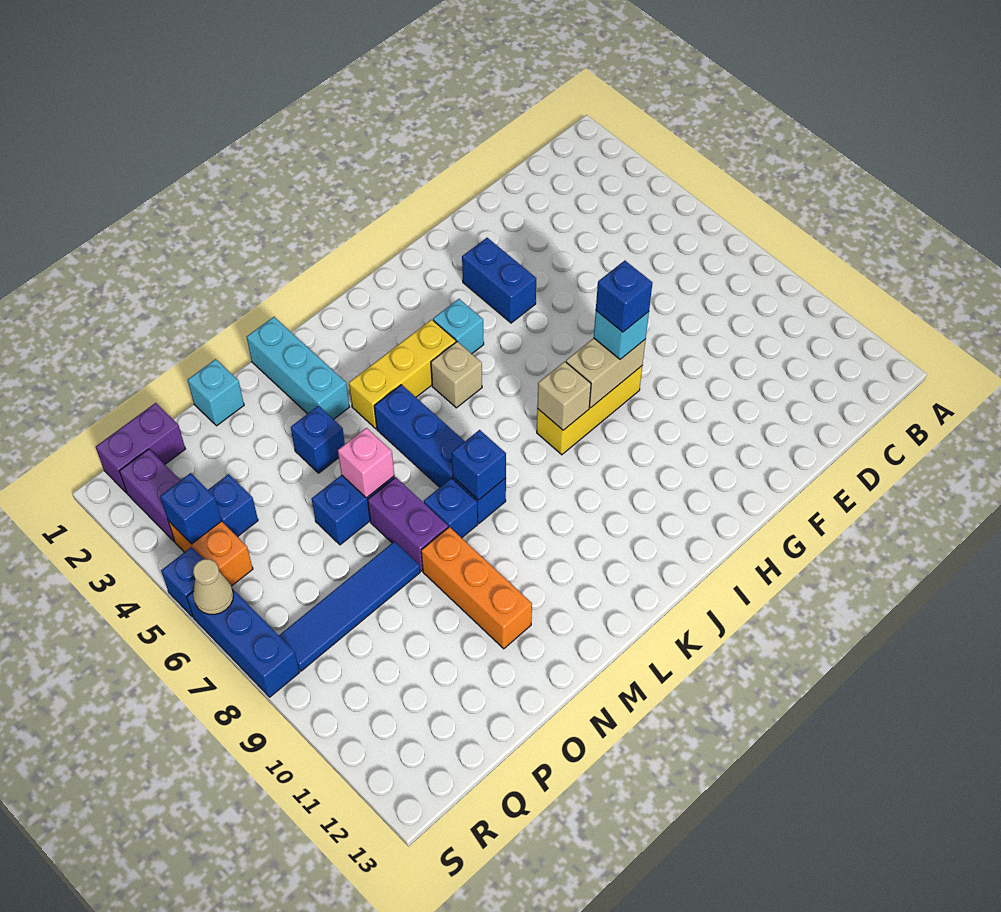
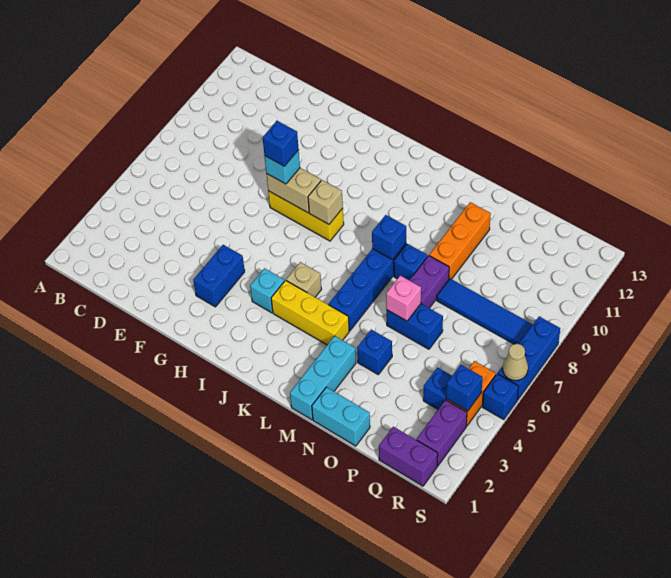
cyan 1x1 brick [188,359,244,426] -> cyan 1x2 brick [312,387,370,446]

